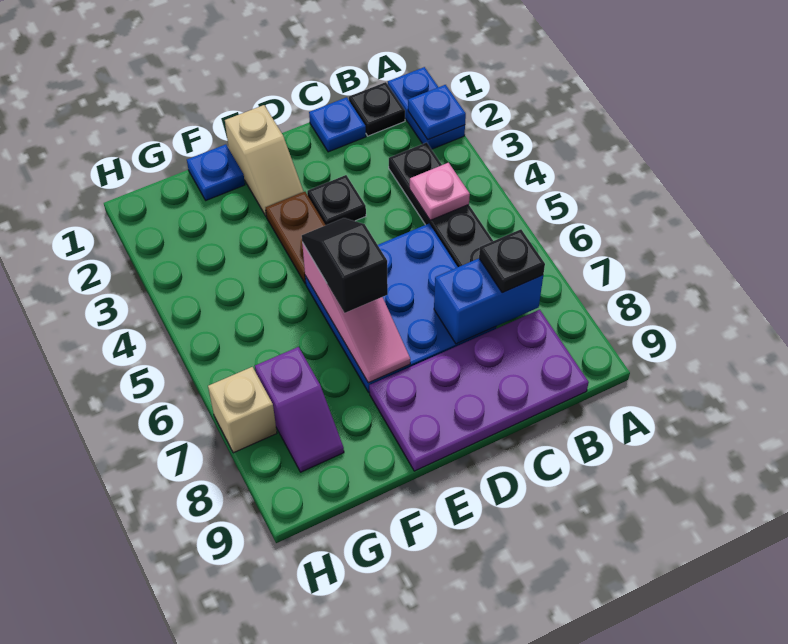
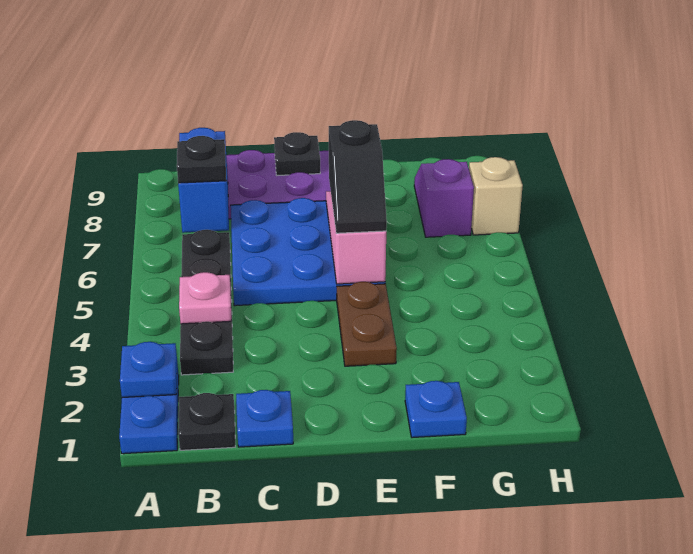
blue 1x2 brick [434,258,543,344] -> blue 1x2 brick turned to [178,128,229,233]
black 1x1 plate [307,175,366,225] -> black 1x1 plate moved to [274,132,320,175]
tan 1x2 slope [225,105,304,216] -> none

